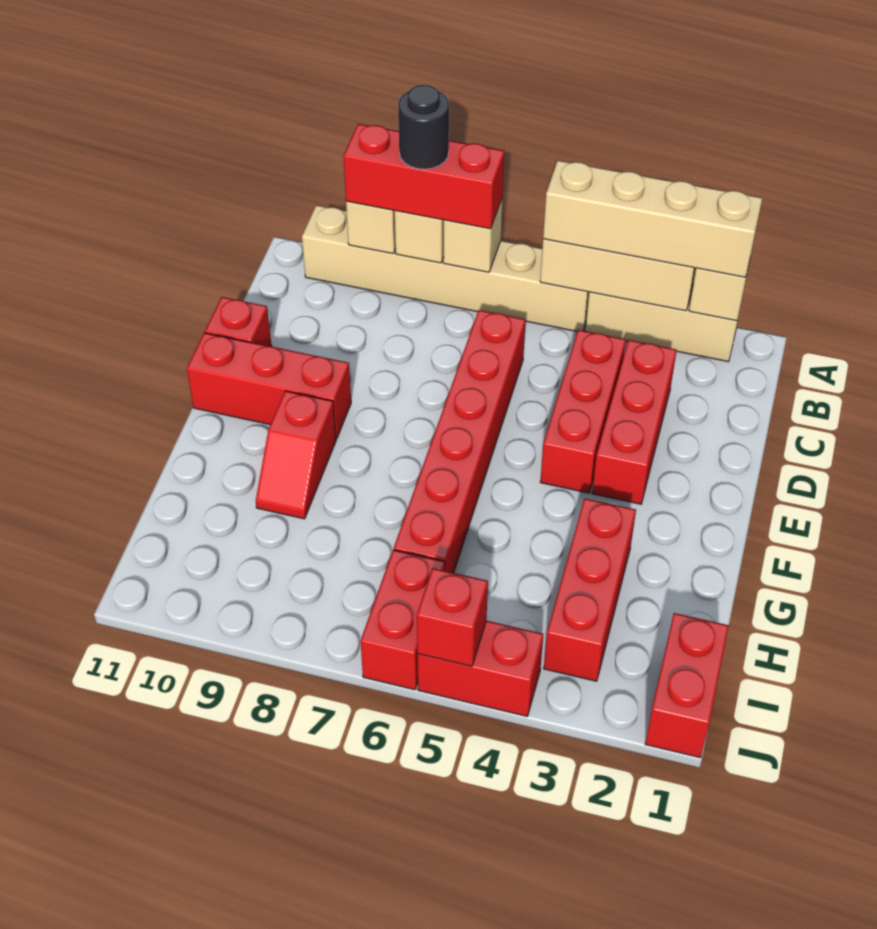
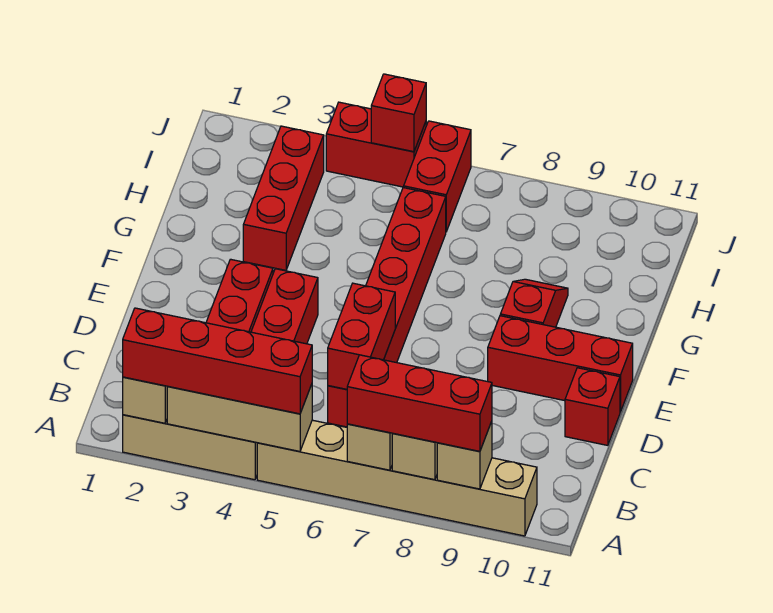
tan 1x4 brick [543,161,762,277] -> red 1x4 brick [123,308,312,414]
black 1x1 round brick [398,85,449,169] -> none
red 1x2 brick [645,613,729,758] -> red 1x2 brick moved to [328,283,395,389]

